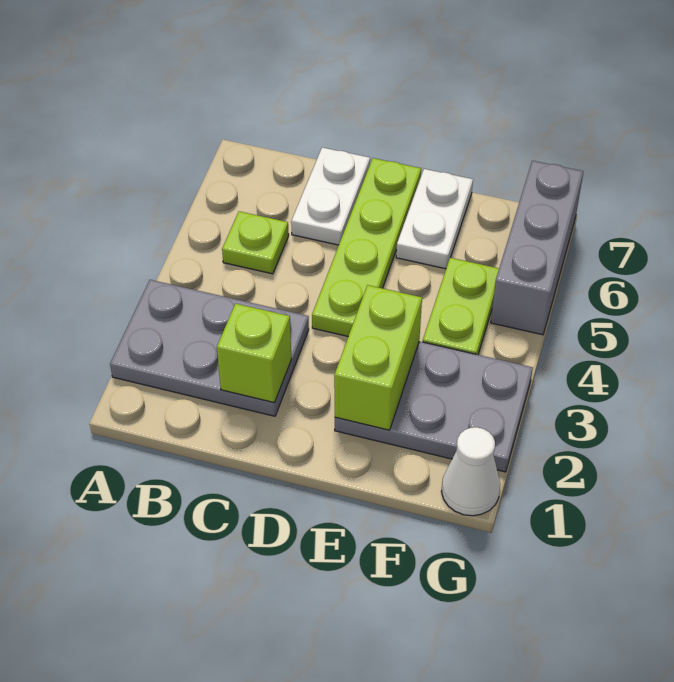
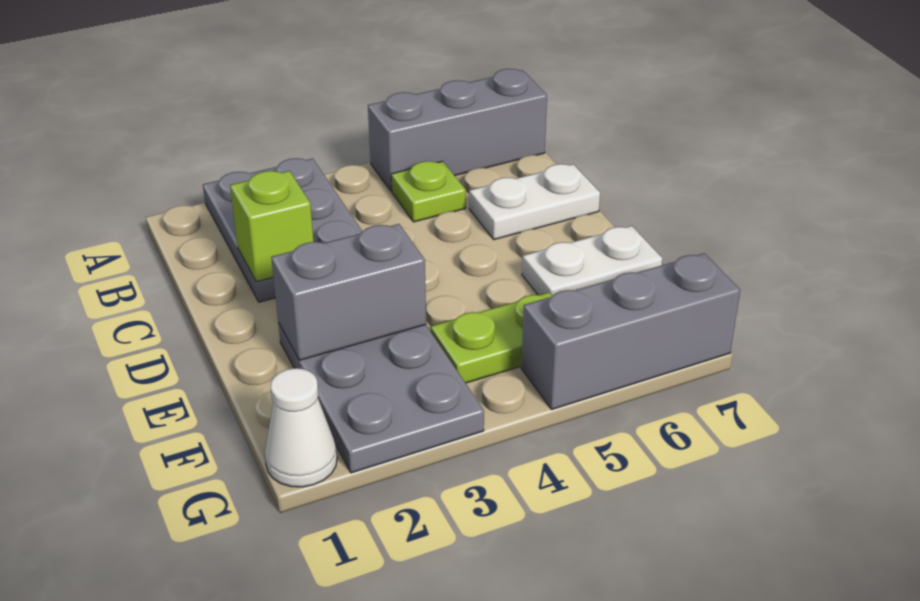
none -> grey 1x3 brick [368,69,547,191]
lime 1x4 plate [312,158,421,336] -> none
lime 1x2 brick [334,285,422,430] -> grey 1x2 brick [271,224,426,360]

